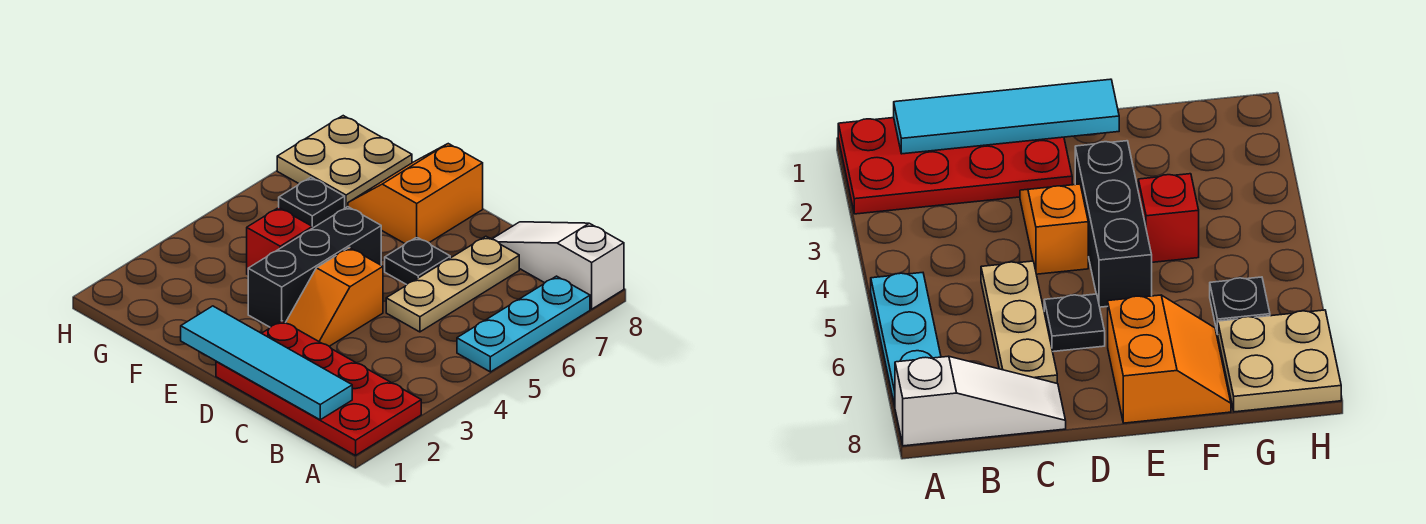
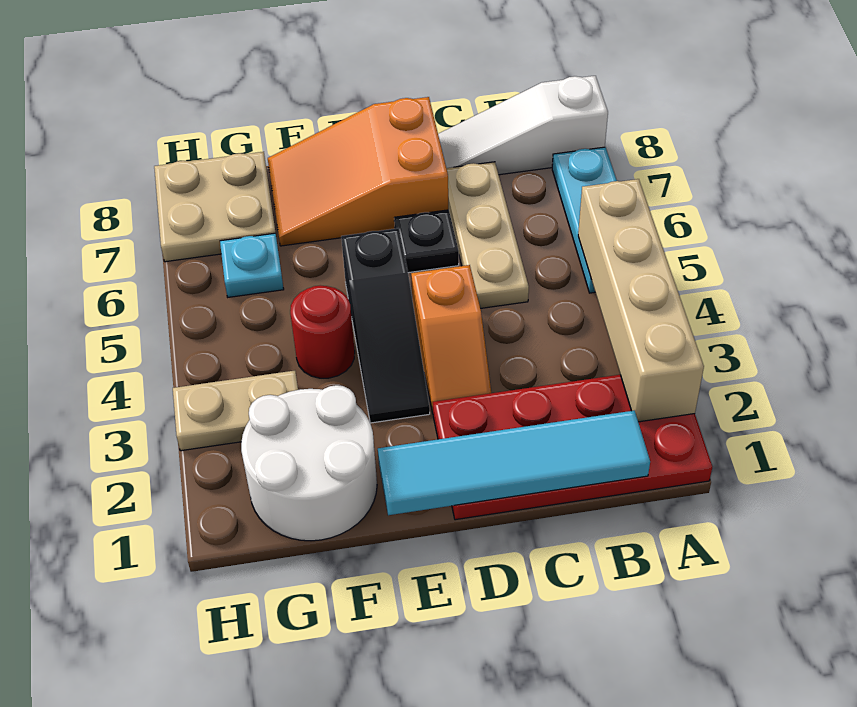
none -> tan 1x4 brick [578,179,704,422]
black 1x3 brick [248,207,381,327] -> black 1x3 slope [341,228,430,423]
orange 2x2 slope [348,144,483,244] -> orange 2x3 slope [268,97,448,246]
none -> white 2x2 round brick [241,385,377,541]
red 1x1 brick [247,208,312,275] -> red 1x1 round brick [290,285,355,378]
none -> tan 1x2 plate [173,371,298,451]
black 1x1 plate [279,177,345,228] -> cyan 1x1 plate [220,233,284,297]

